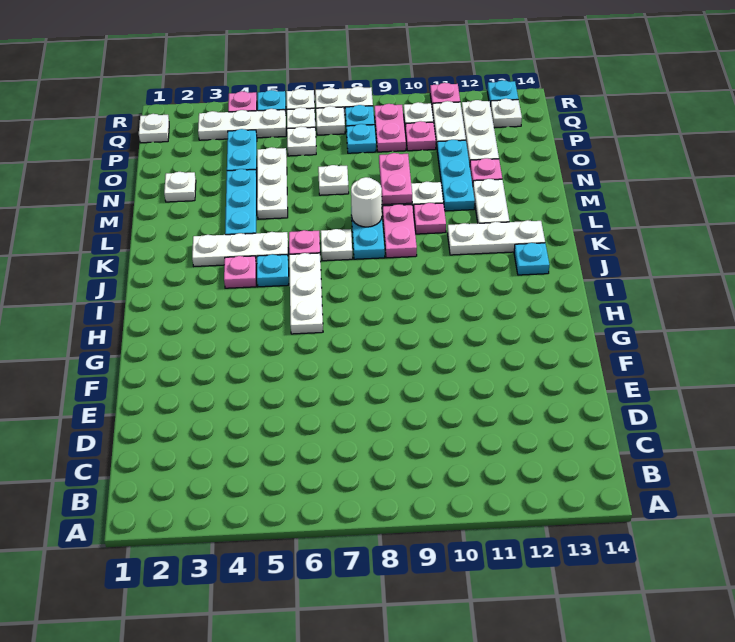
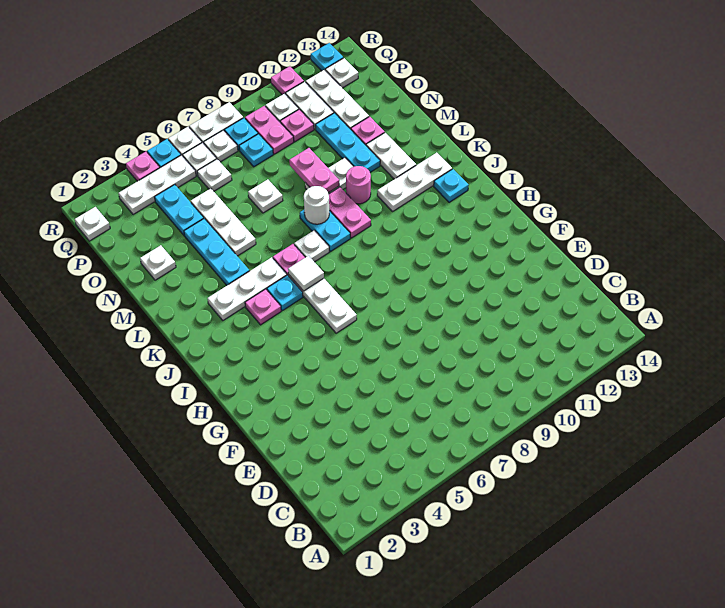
none -> white 1x1 tile [288,256,324,291]
pink 1x1 plate [414,203,446,234] -> pink 1x1 round brick [346,166,371,204]

